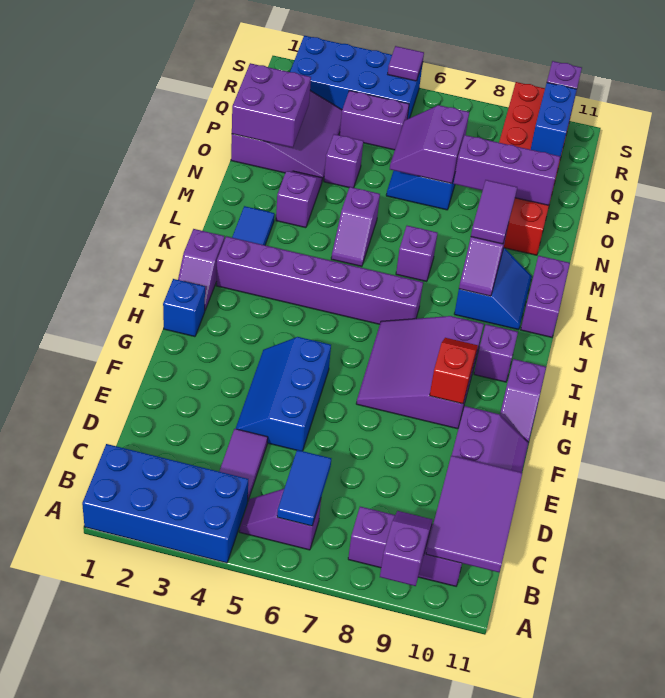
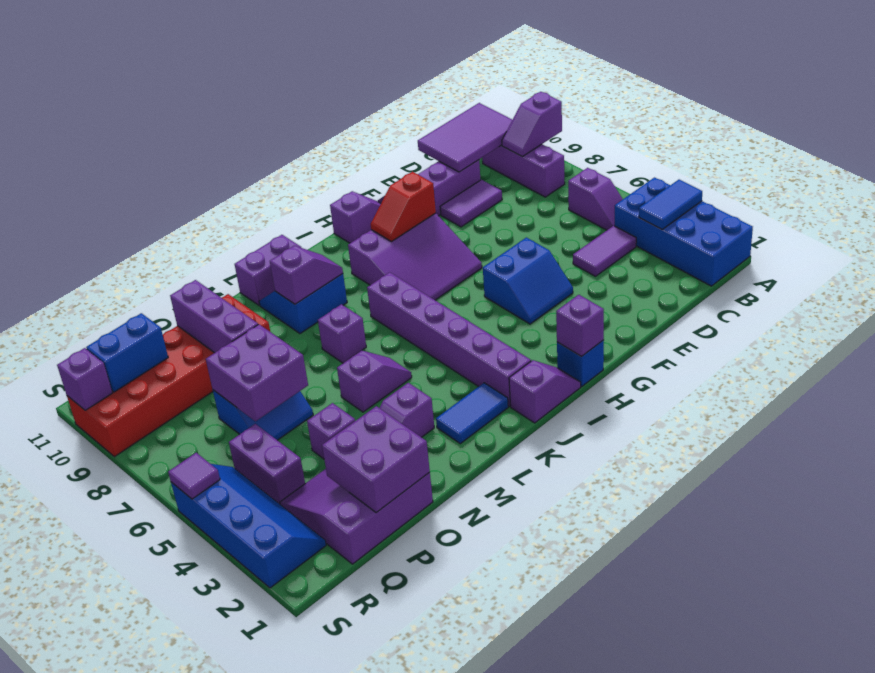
blue 1x2 tile [277,450,331,526] -> blue 1x2 tile moved to [639,180,702,229]
blue 2x3 slope [236,337,331,451] -> blue 2x2 slope [483,238,573,324]
purple 1x1 brick [474,324,518,382] -> purple 1x1 brick moved to [556,295,604,357]
purple 1x2 tile [471,180,517,244] -> purple 1x2 tile moved to [440,180,502,227]
purple 2x2 slope [390,105,469,184] -> purple 2x2 brick [206,324,308,421]
blue 2x4 brick [290,36,423,119] -> blue 2x4 slope [171,464,326,588]

